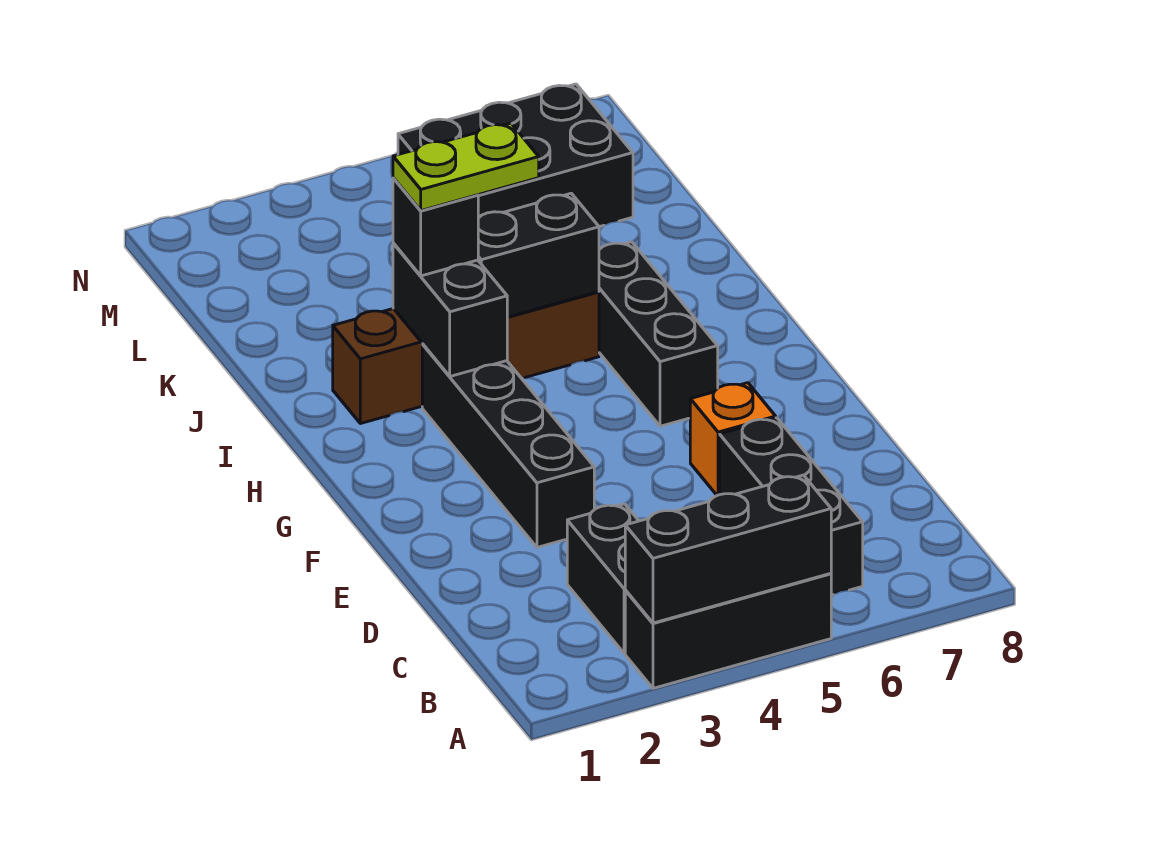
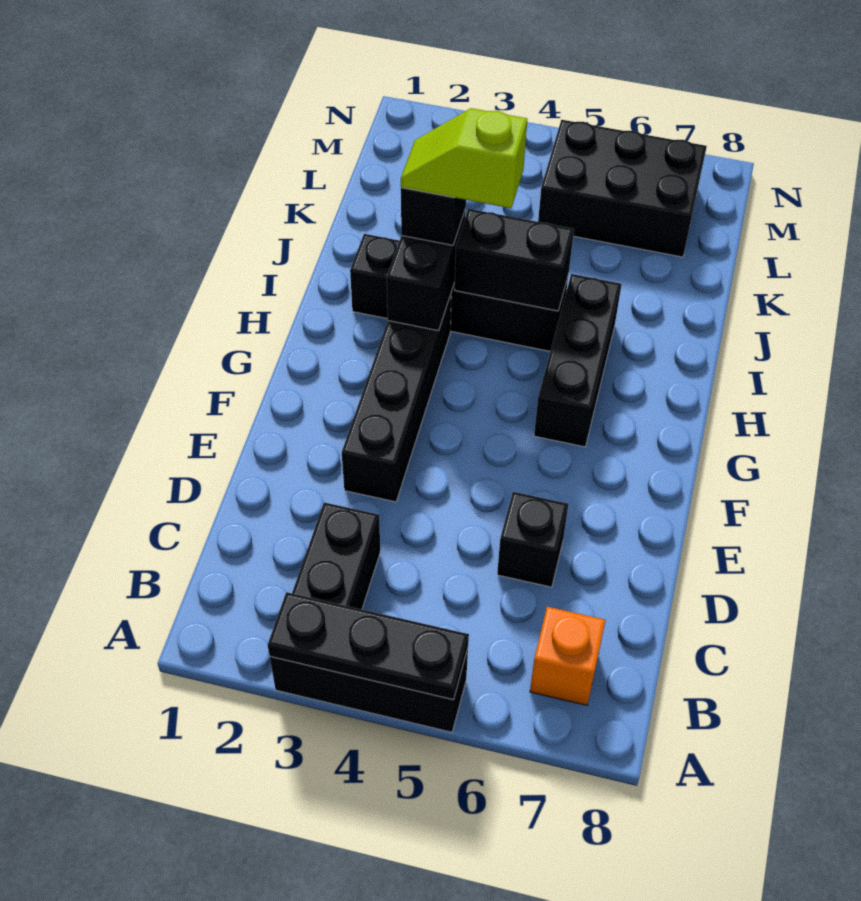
black 1x3 brick [625,475,831,623] -> black 1x3 plate [268,592,469,700]
black 1x3 brick [719,418,863,595] -> black 1x1 brick [497,492,568,587]
orange 1x1 brick [690,383,776,496] -> orange 1x1 brick moved to [530,607,606,705]
brown 1x4 brick [333,292,599,424] -> black 1x4 brick [350,234,568,351]
lime 1x2 plate [393,123,539,211] -> lime 1x2 slope [401,108,527,208]

